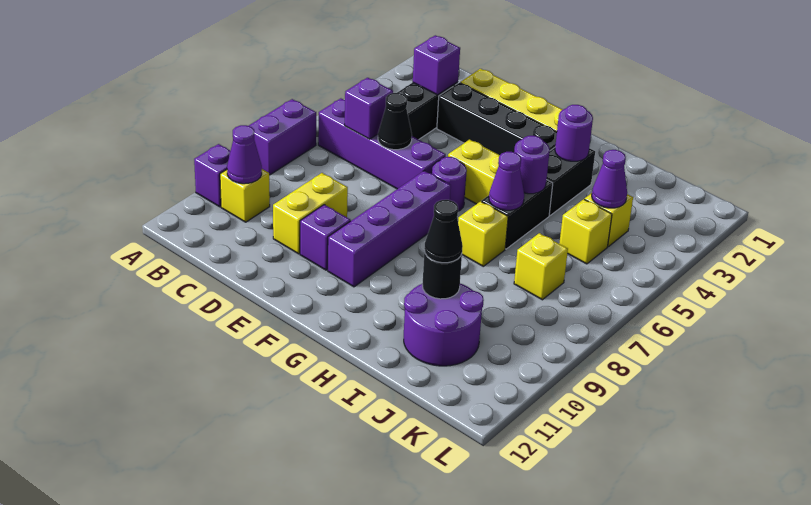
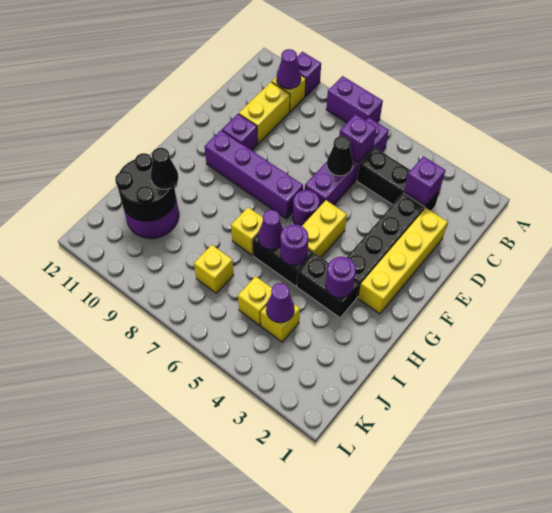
yellow 1x2 brick [273,173,348,254] -> yellow 1x2 brick turned to [239,82,290,144]
black 1x1 round brick [422,250,462,299] -> black 2x2 round brick [115,153,176,221]

